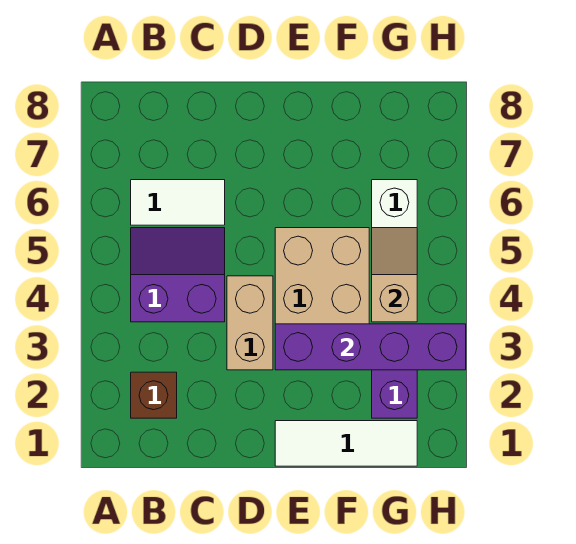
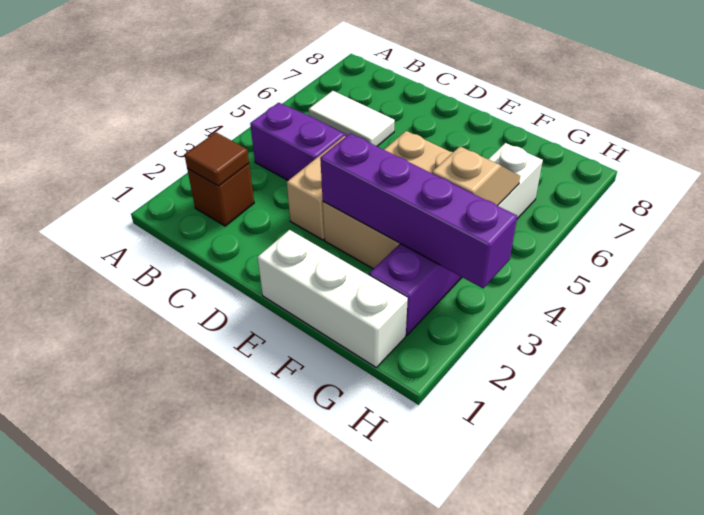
none -> brown 1x1 tile [185,132,249,186]
white 1x3 tile [275,421,417,466] -> white 1x3 brick [258,230,408,367]

